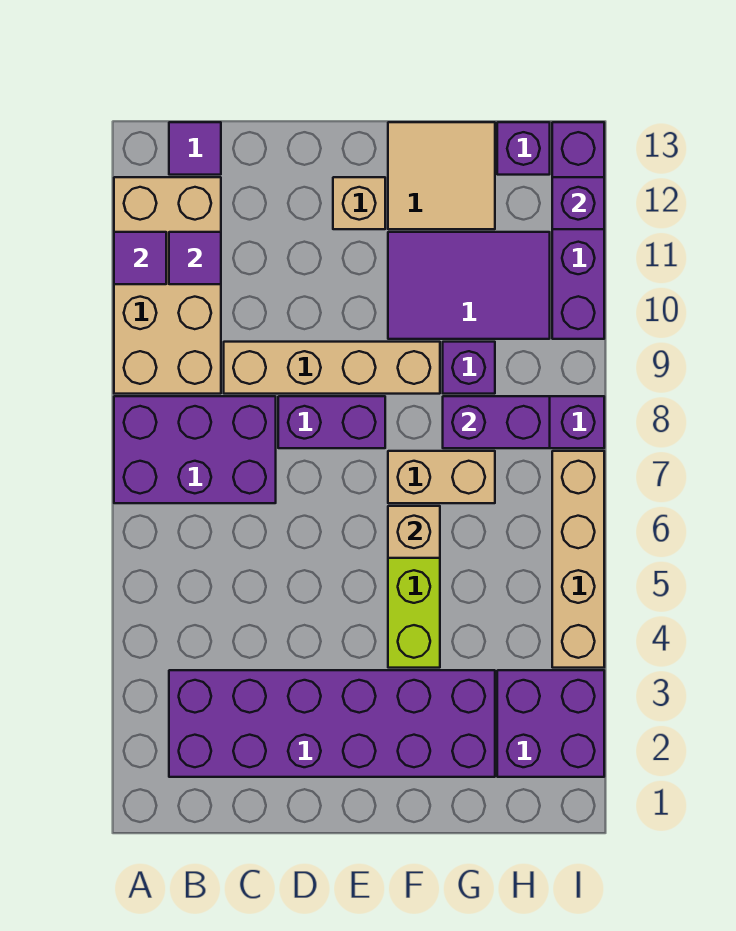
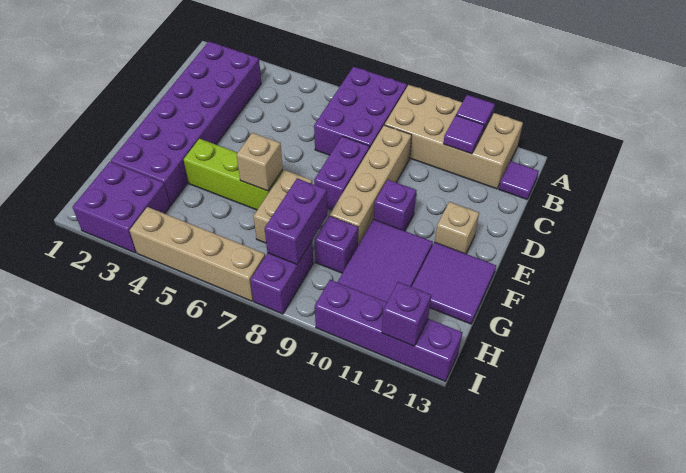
tan 2x2 tile [388,122,495,229] -> purple 2x2 tile [412,242,496,324]
purple 1x1 brick [497,122,550,175] -> purple 1x1 brick moved to [374,180,416,231]

